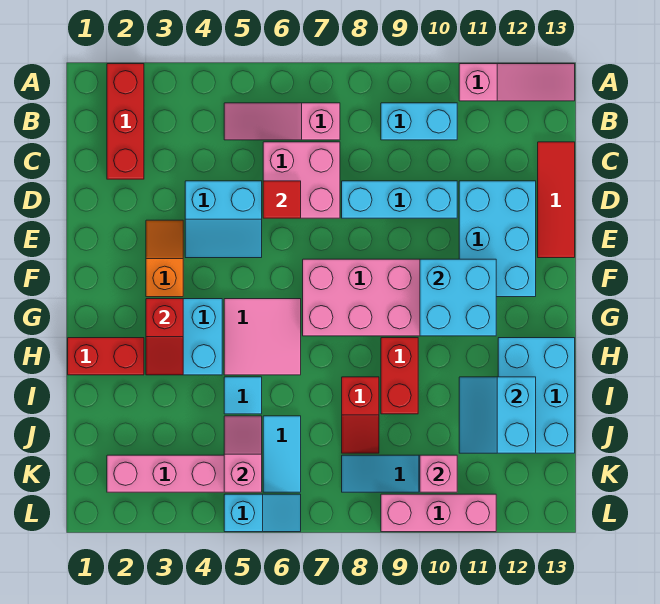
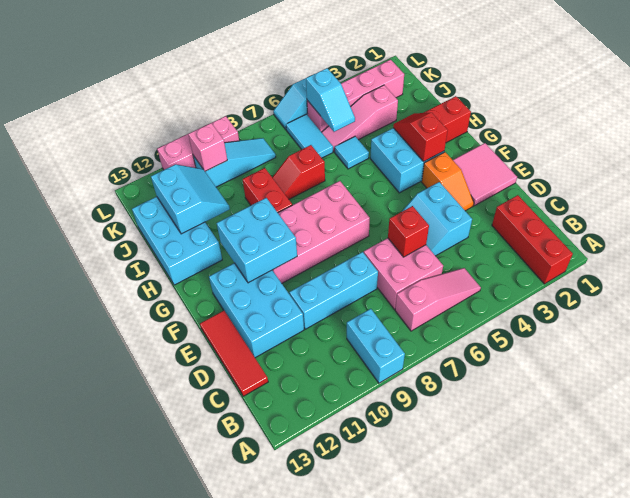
pink 1x3 slope [459,64,575,101] -> pink 1x3 slope moved to [322,85,398,152]
cyan 1x2 brick [381,103,457,140] -> cyan 1x2 brick turned to [347,309,405,383]
cyan 2x2 slope [185,181,262,258] -> cyan 2x2 slope turned to [403,182,472,256]
red 1x1 tile [263,181,301,218] -> red 1x1 brick [388,206,429,257]
pink 2x2 tile [224,299,301,375] -> pink 2x2 tile moved to [453,143,517,206]
red 1x2 slope [342,377,379,453] -> red 1x2 slope turned to [272,145,325,199]
pink 1x2 slope [224,416,262,492] -> cyan 1x2 slope [306,68,355,132]

